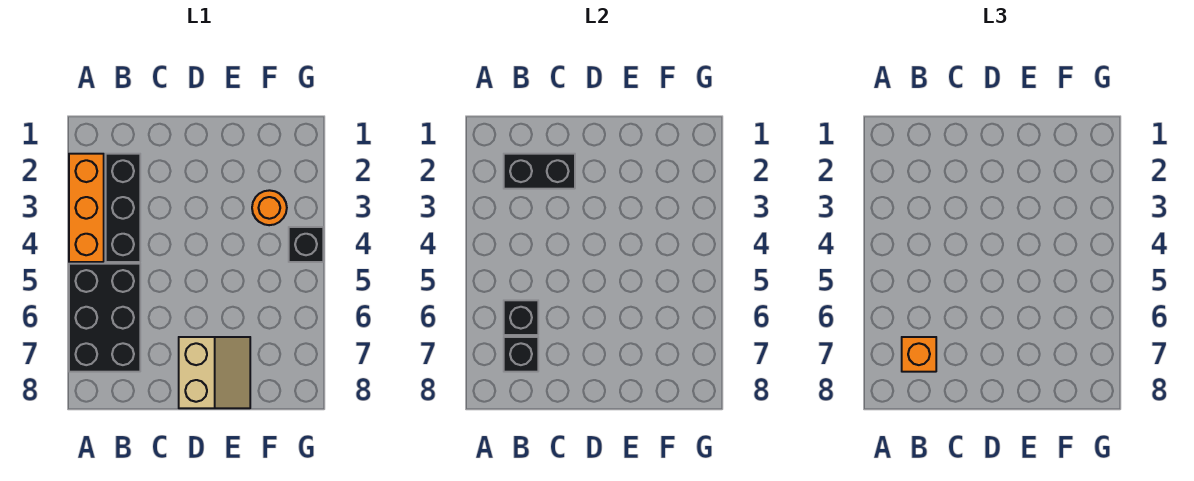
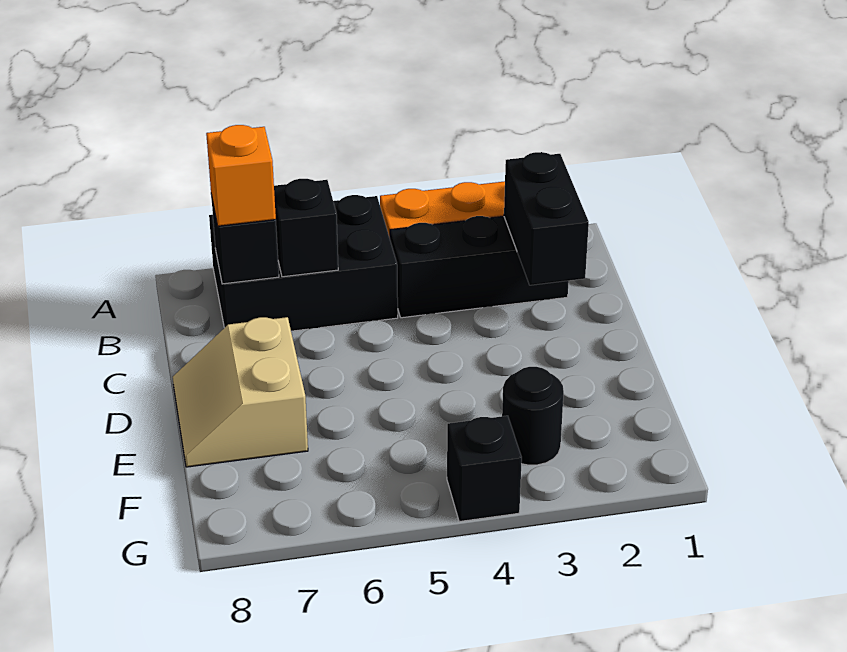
tan 2x2 slope [179,337,250,408] -> tan 2x2 slope turned to [173,317,308,467]
orange 1x1 round brick [252,190,287,225] -> black 1x1 round brick [502,367,564,465]

